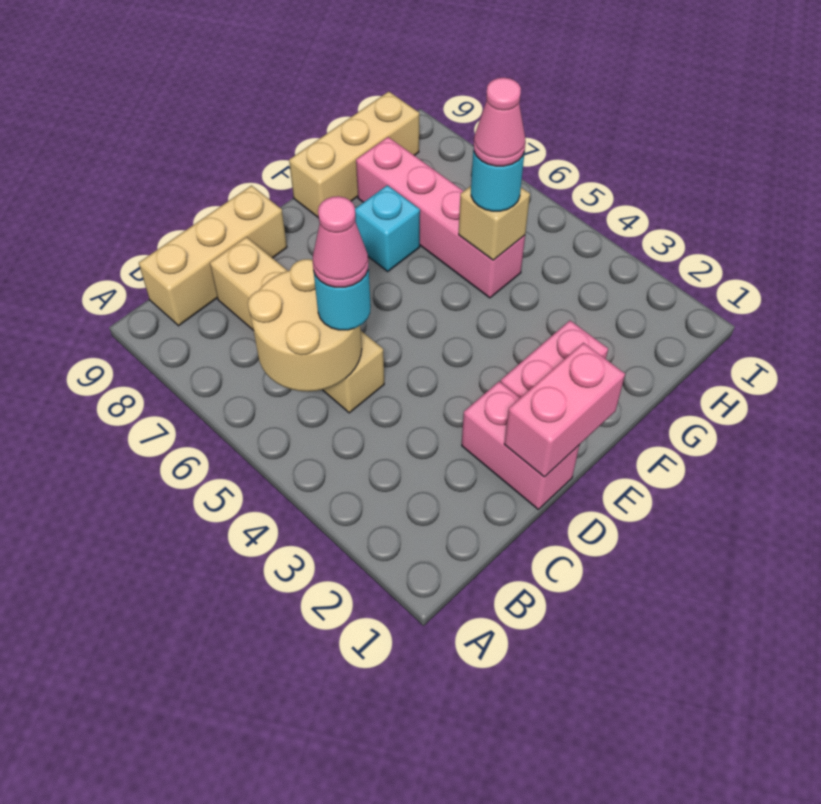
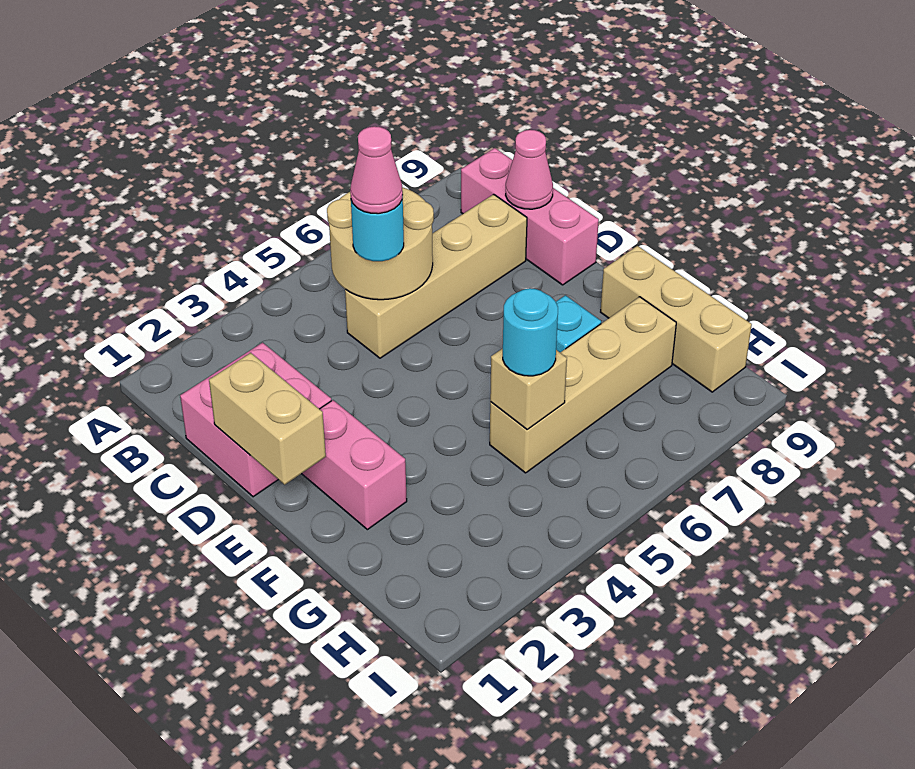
tan 1x3 brick [139,185,287,326] -> pink 1x3 brick [461,148,599,285]
pink 1x2 brick [462,381,580,509] -> pink 2x2 brick [180,343,331,497]
pink 1x2 brick [504,343,625,477] -> tan 1x2 brick [209,353,326,485]
pink 1x4 brick [356,137,525,298] -> tan 1x4 brick [490,297,676,473]
pink 1x1 cone [473,78,526,166] -> pink 1x1 cone moved to [506,130,553,209]

